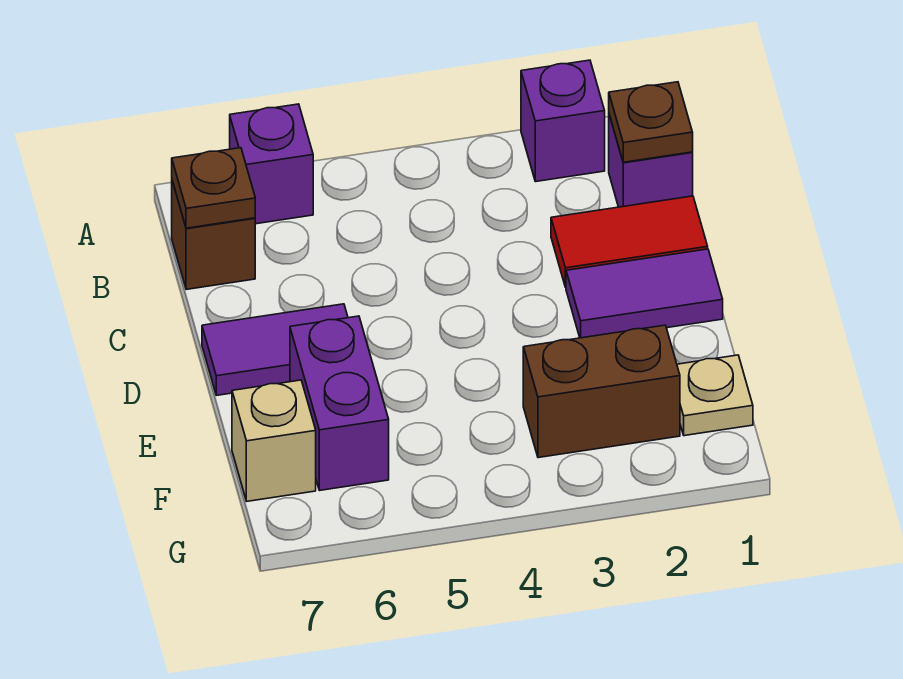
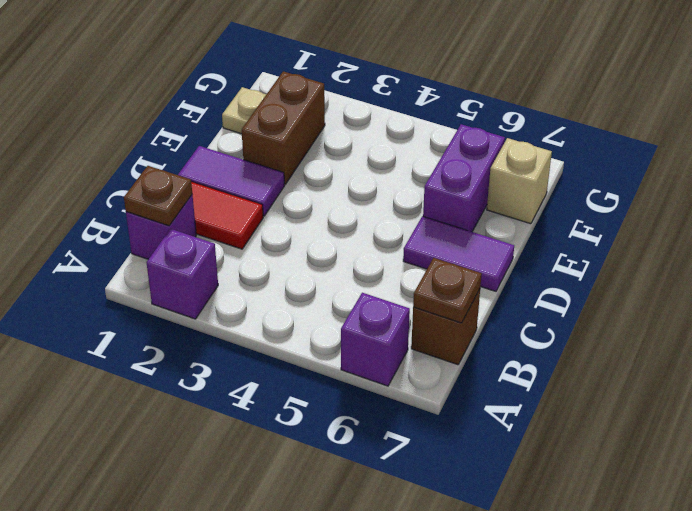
brown 1x2 brick [523,325,680,458] -> brown 1x2 brick turned to [242,71,325,184]

